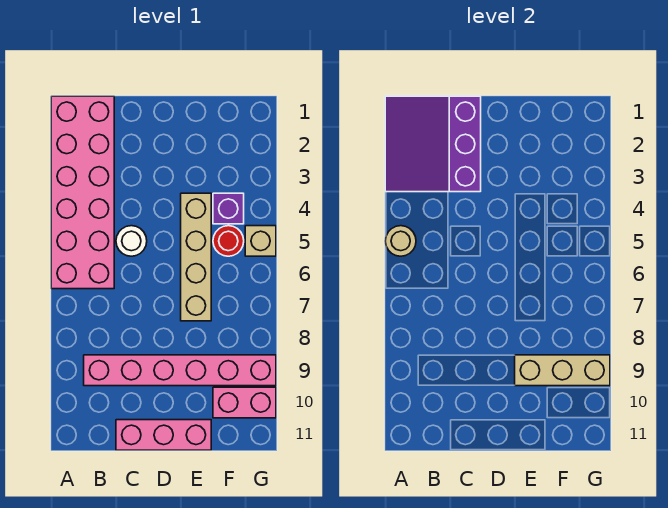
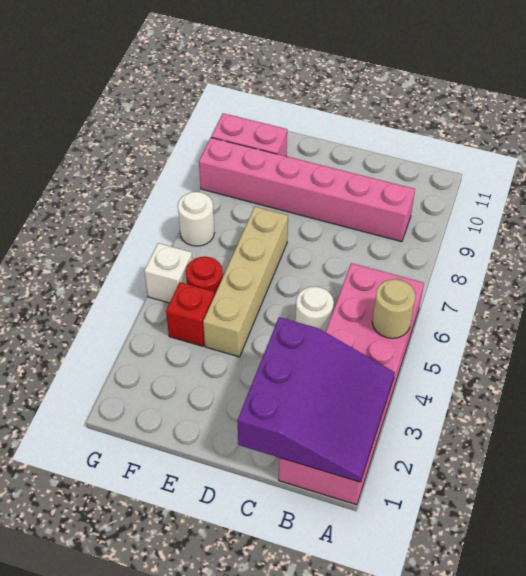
pink 1x3 brick [116,420,211,450] -> none
tan 1x3 brick [515,355,610,386] -> none
purple 1x1 brick [213,193,244,224] -> red 1x1 brick [166,282,215,346]
tan 1x1 brick [245,226,276,256] -> white 1x1 brick [144,243,192,303]
none -> white 1x1 round brick [178,192,214,246]

